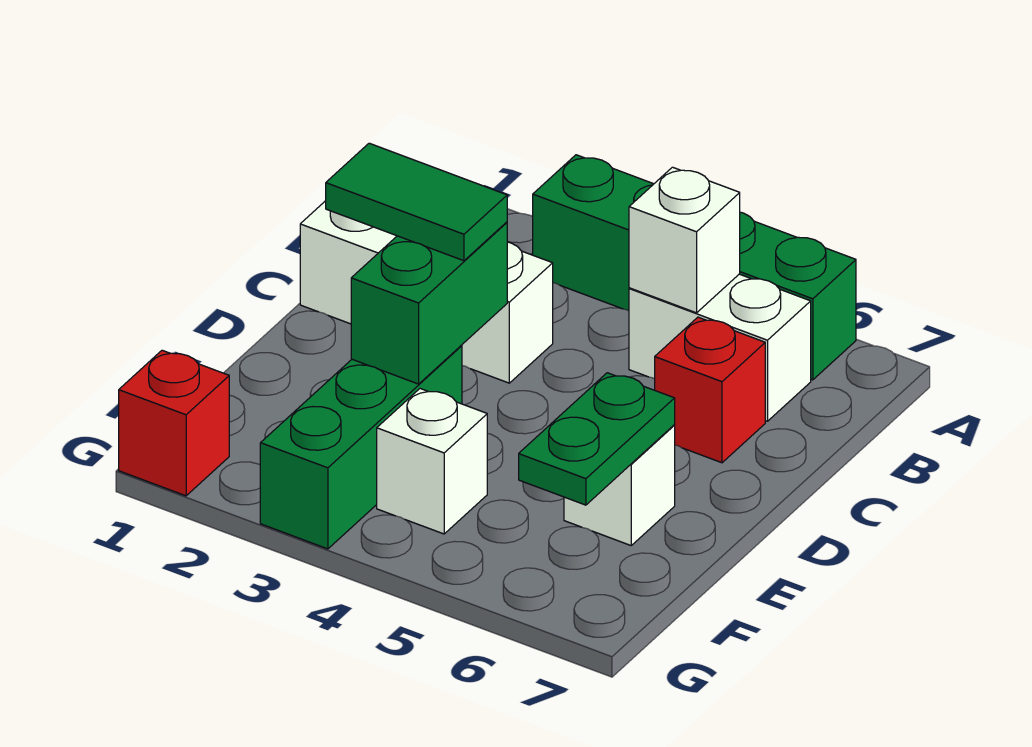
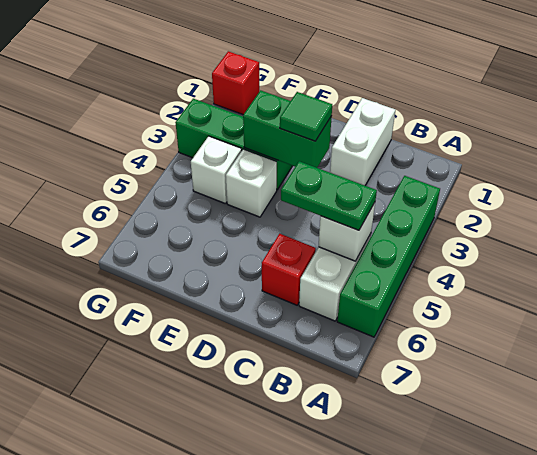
white 1x3 brick [300,201,553,383] -> white 1x2 brick [330,98,395,186]
green 1x2 tile [326,143,507,261] -> green 1x1 tile [280,92,332,141]
white 1x1 brick [564,425,675,545] -> white 1x1 brick moved to [226,149,277,217]
green 1x2 plate [519,373,675,505] -> green 1x2 plate moved to [281,161,377,230]

